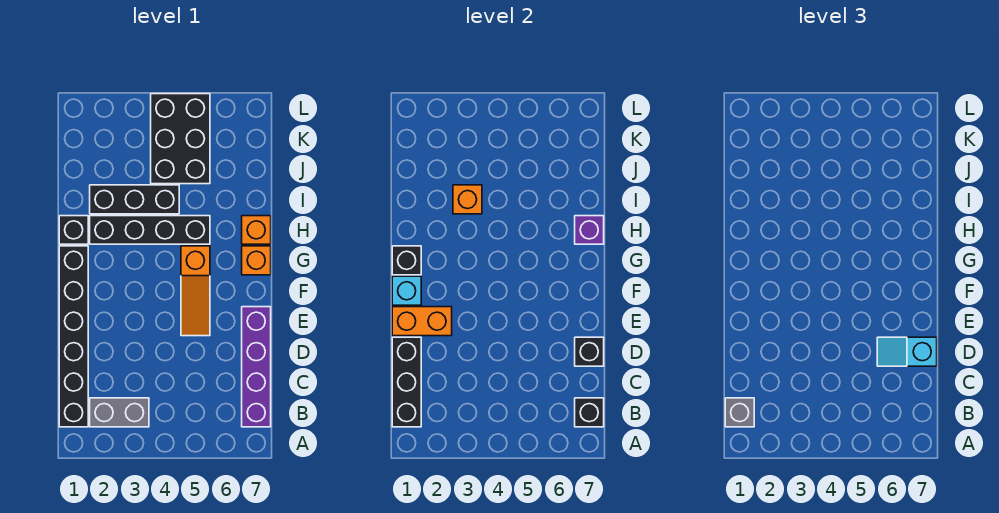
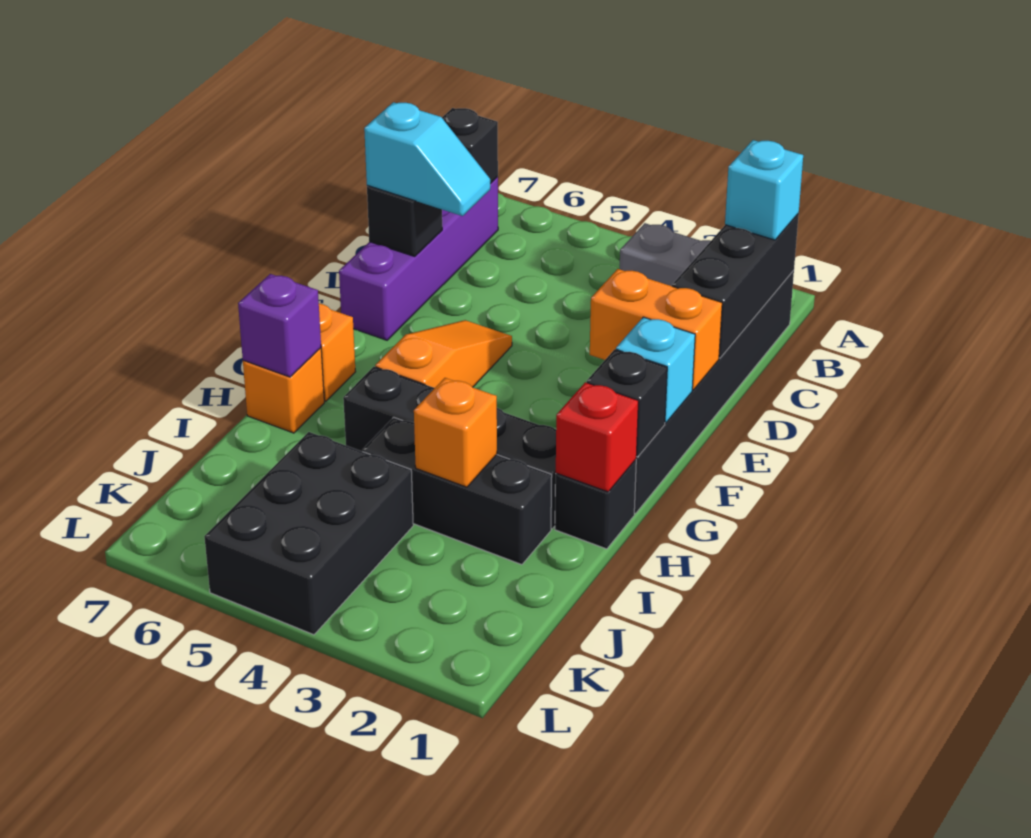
grey 1x1 brick [725,398,754,427] -> cyan 1x1 brick [725,140,803,240]
none -> red 1x1 brick [556,382,638,492]

